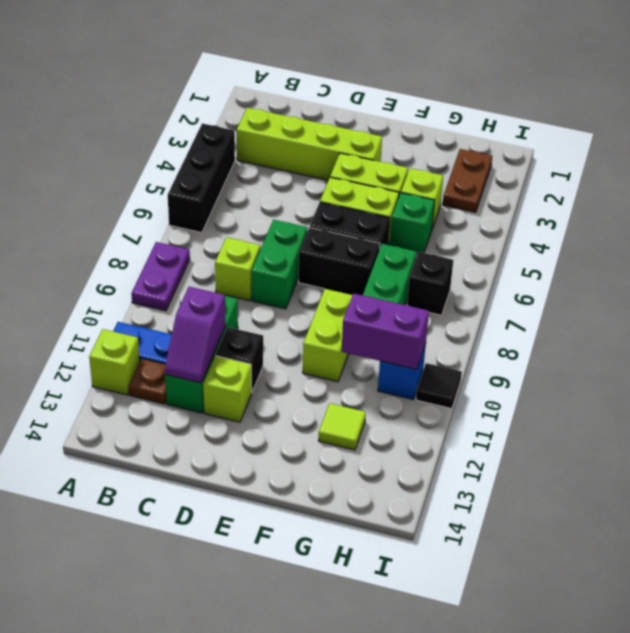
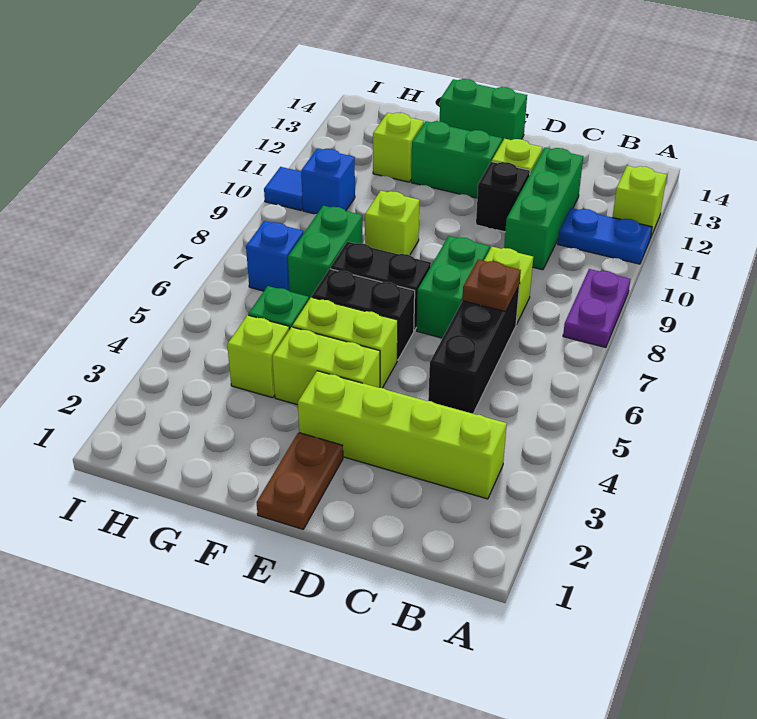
black 1x3 brick [168,123,235,233] -> black 1x3 brick moved to [428,286,519,414]
brown 1x1 plate [129,358,166,404] -> brown 1x1 plate moved to [462,259,521,312]
purple 1x2 slope [165,287,226,383] -> none
none -> green 1x2 brick [411,121,502,198]
none -> green 1x2 brick [439,79,527,141]
lime 1x2 brick [303,289,353,382] -> lime 1x1 brick [365,190,420,255]
purple 1x2 brick [342,294,429,369] -> none
lime 1x1 tile [319,403,366,450] -> lime 1x1 brick [373,113,424,182]
brown 1x2 plate [443,149,492,212] -> brown 1x2 plate moved to [256,433,343,529]
black 1x1 brick [407,252,453,315] -> blue 1x1 brick [246,221,303,291]
black 1x1 tile [416,363,462,409] -> blue 1x1 tile [264,167,303,210]

